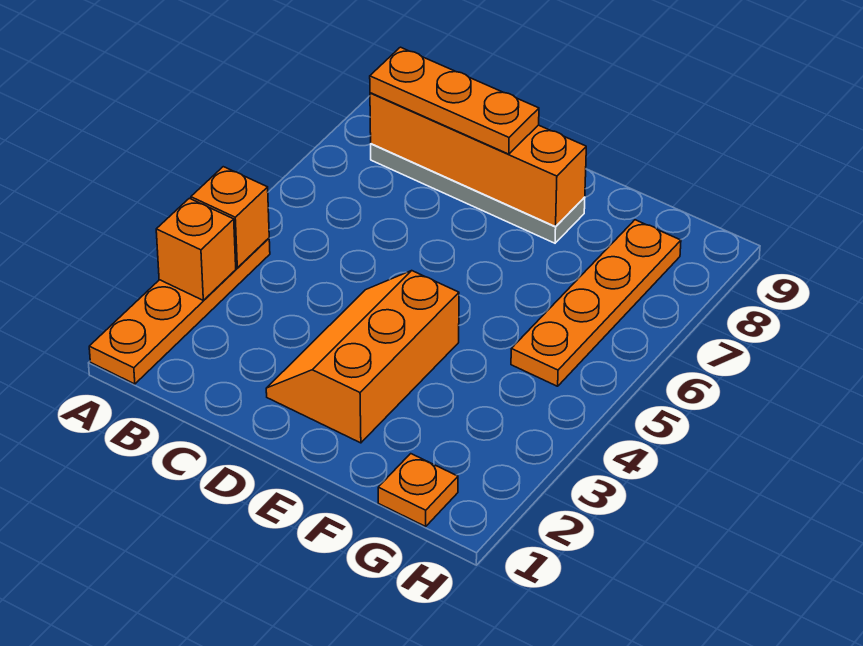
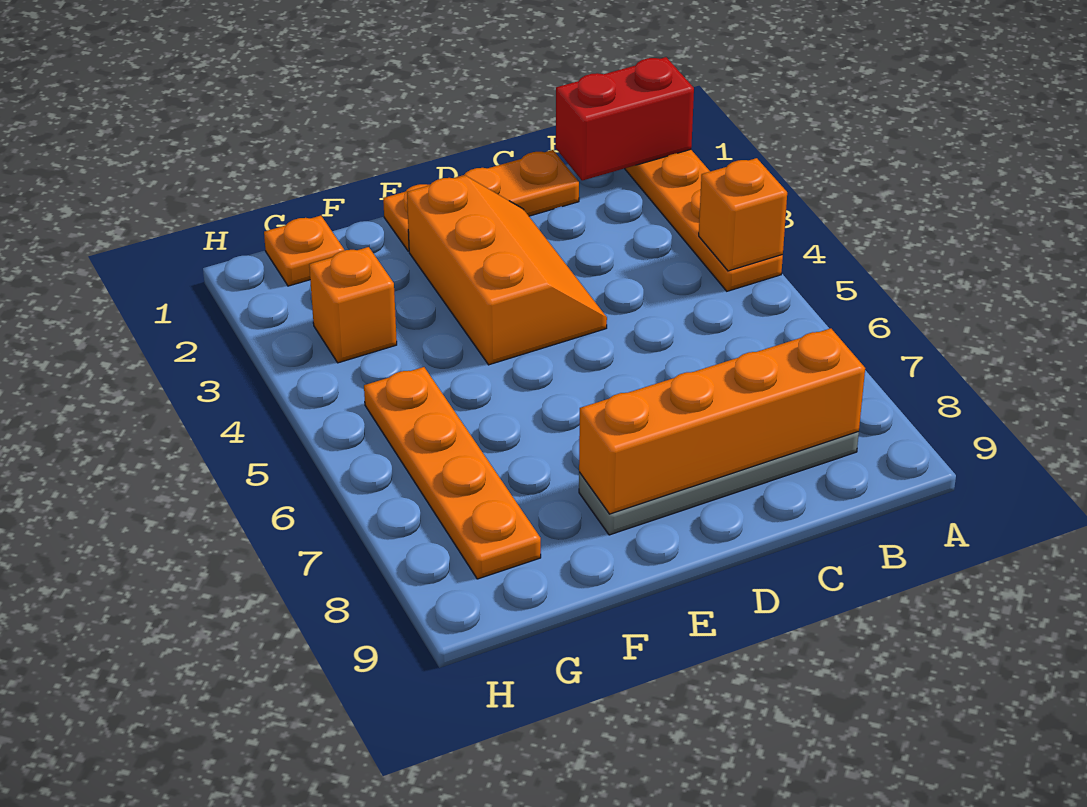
none -> red 1x2 brick [556,57,694,181]
orange 1x1 brick [156,198,236,301] -> orange 1x1 brick moved to [309,247,397,363]
orange 1x3 plate [370,47,539,154] -> orange 1x3 plate moved to [383,150,579,251]

